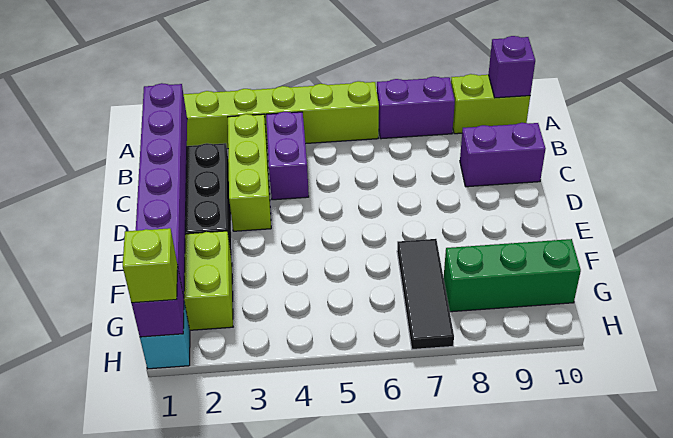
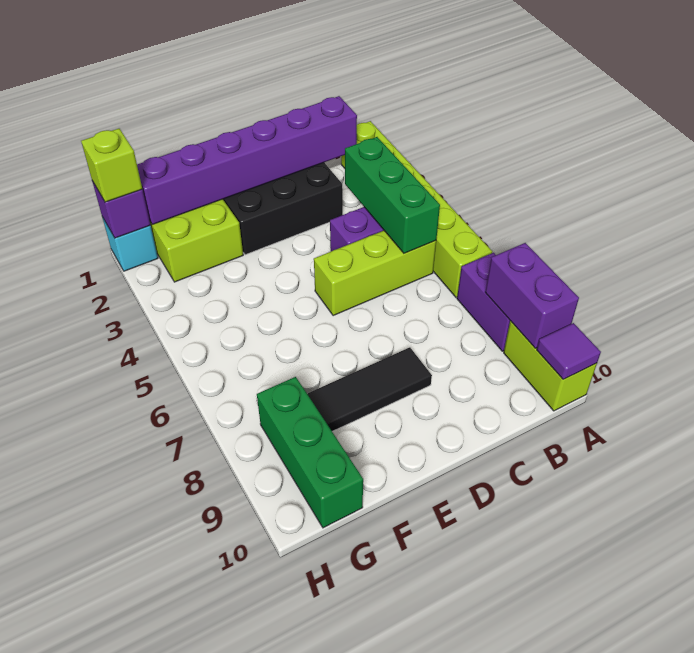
purple 1x1 brick [488,36,535,98] -> purple 1x1 tile [537,323,601,379]
lime 1x3 brick [228,114,271,231] -> lime 1x3 brick moved to [314,231,436,316]
none -> green 1x3 brick [345,137,440,253]
purple 1x2 brick [460,123,546,187] -> purple 1x2 brick moved to [485,243,579,348]
black 1x3 tile [397,239,454,350] -> black 1x3 tile moved to [307,347,432,431]

